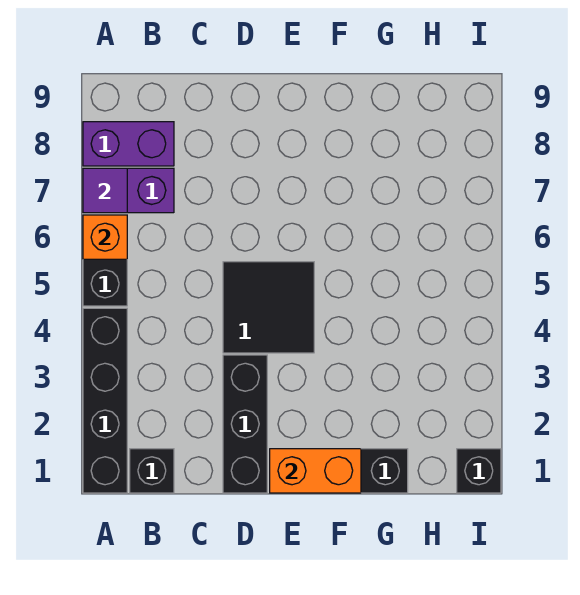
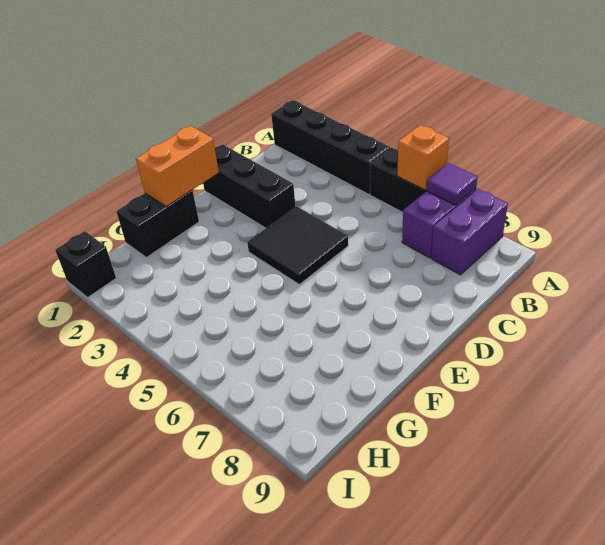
black 1x1 brick [130,449,174,493] -> none

